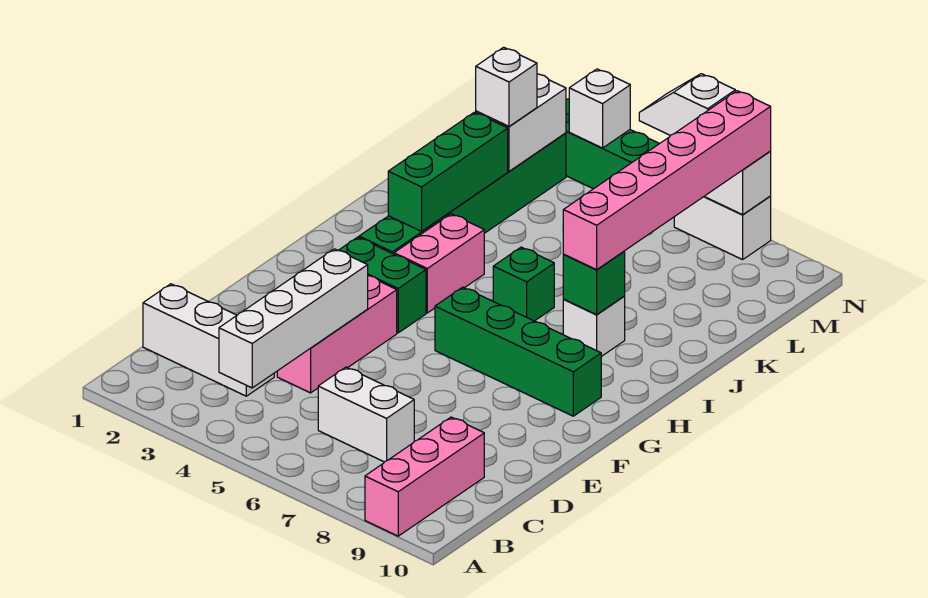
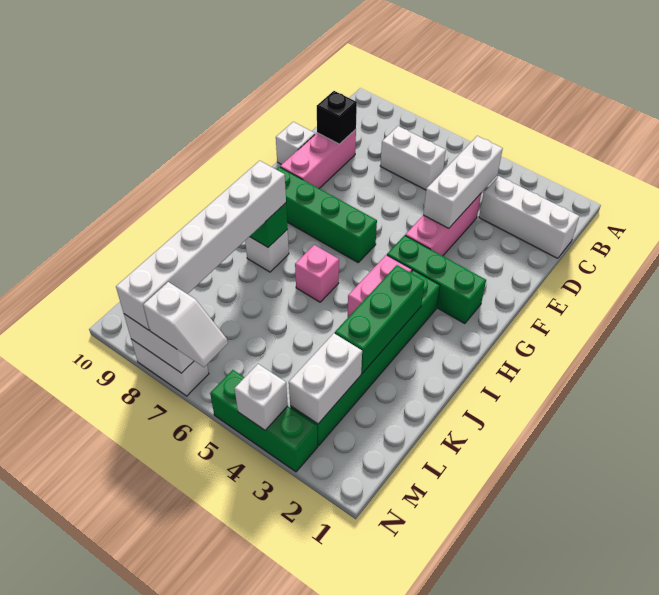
pink 1x3 brick [365,417,484,536] -> pink 1x3 brick moved to [280,129,356,188]
white 1x4 brick [219,249,368,388] -> white 1x3 brick [423,136,503,228]
none -> black 1x1 brick [317,91,357,144]
green 1x2 brick [338,237,426,333] -> green 1x3 brick [387,235,486,324]
green 1x1 brick [493,247,554,321] -> pink 1x1 brick [295,245,339,302]
pink 1x6 brick [563,91,771,270] -> white 1x6 brick [116,161,286,330]
white 1x1 brick [476,47,537,126] -> white 1x1 brick moved to [276,122,315,165]

